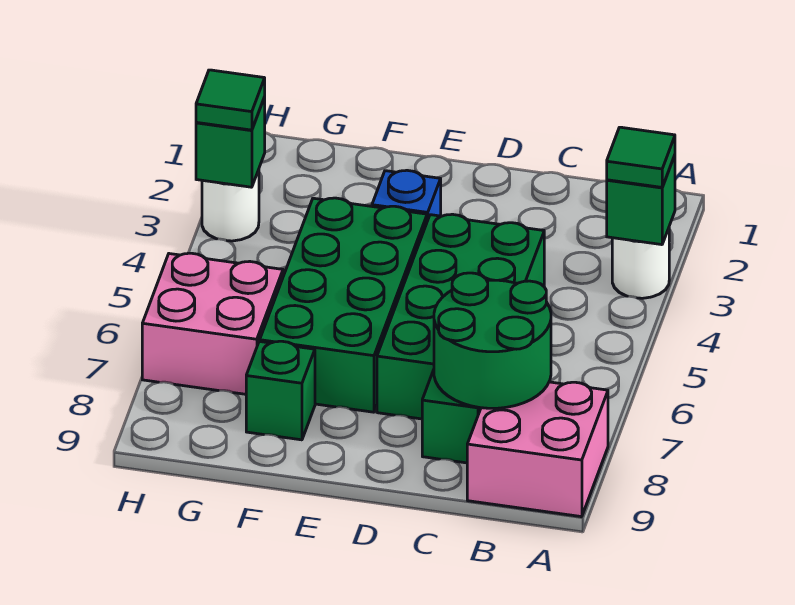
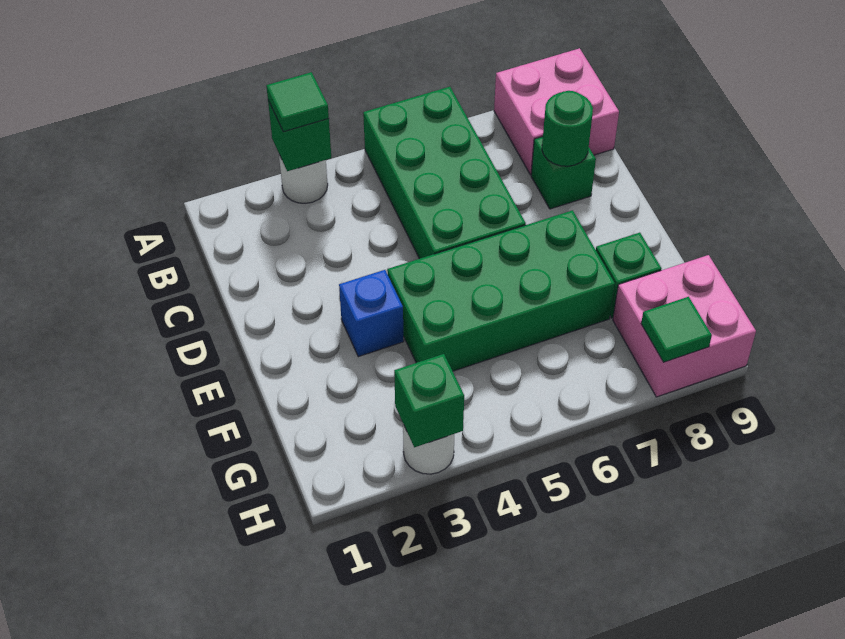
green 2x2 round brick [434,273,551,408] -> green 1x1 round brick [542,91,593,166]
green 2x4 brick [377,214,544,419] -> green 2x4 brick turned to [363,87,526,259]
pink 2x2 brick [142,253,283,394] -> pink 2x2 brick moved to [613,255,756,397]
green 1x1 tile [196,70,265,130] -> green 1x1 tile moved to [641,297,712,362]

